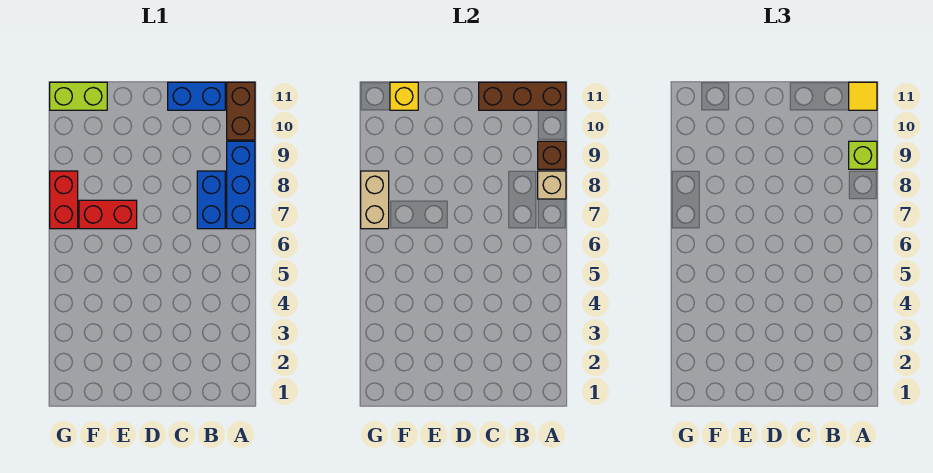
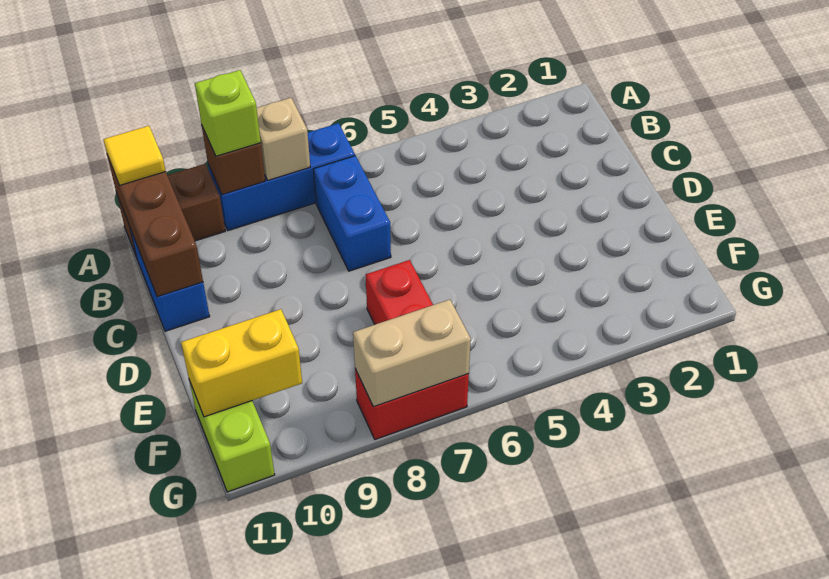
blue 1x2 brick [197,171,225,229] -> blue 1x2 brick turned to [313,156,391,271]
yellow 1x1 brick [390,82,418,110] -> yellow 1x2 brick [181,309,302,417]

